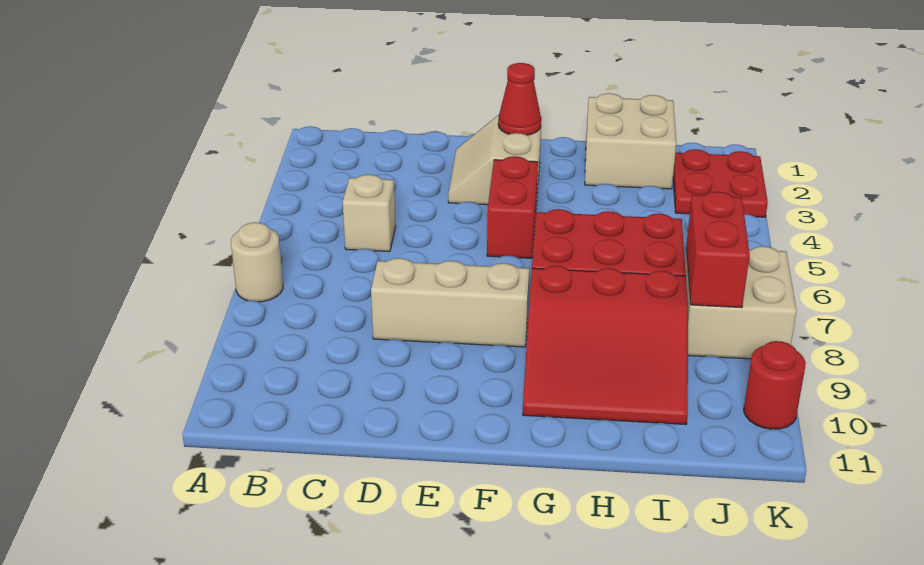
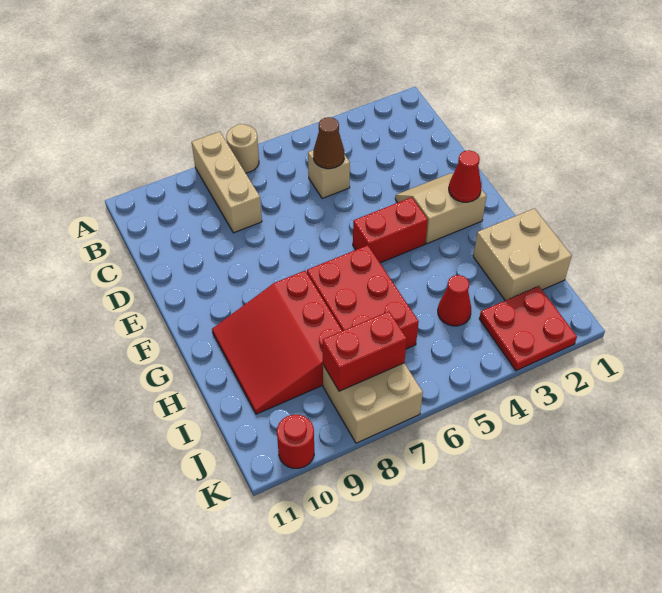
none -> brown 1x1 cone [313,117,344,169]
tan 1x3 brick [371,258,529,347] -> tan 1x3 brick moved to [192,132,262,233]
none -> red 1x1 cone [438,275,471,326]

